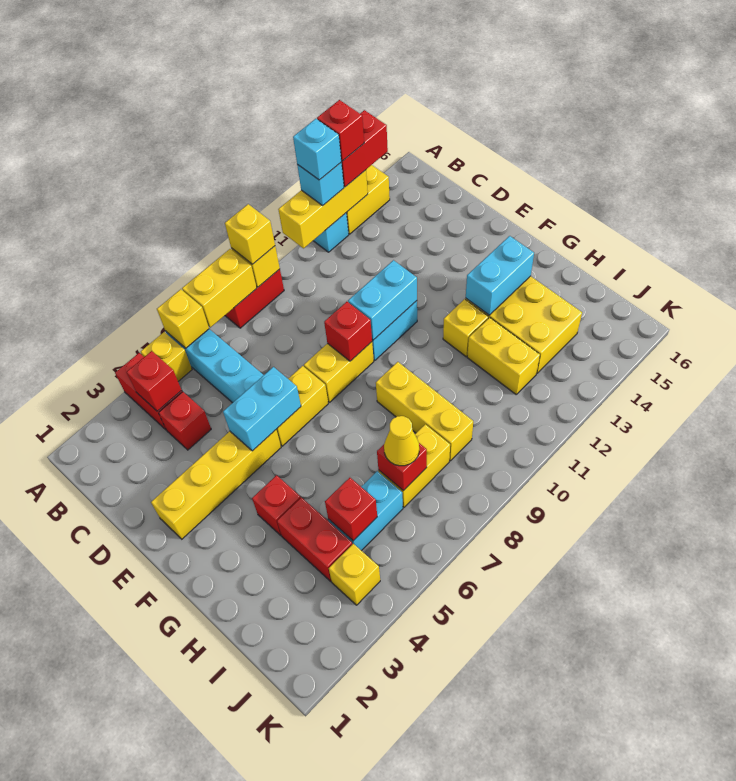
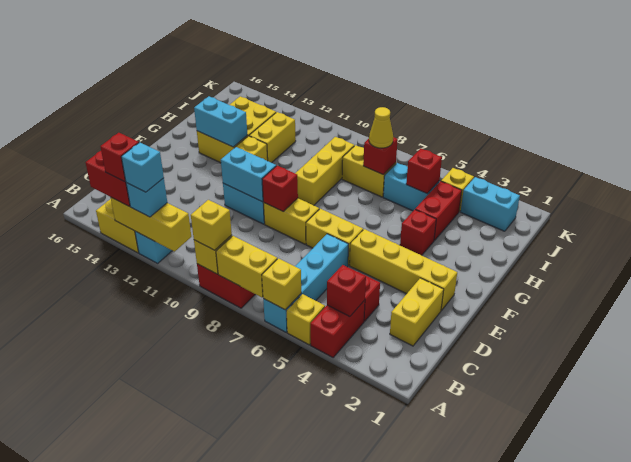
none -> yellow 1x2 brick [390,278,444,346]
cyan 1x2 brick [223,367,301,451] -> cyan 1x2 brick moved to [461,177,520,231]

